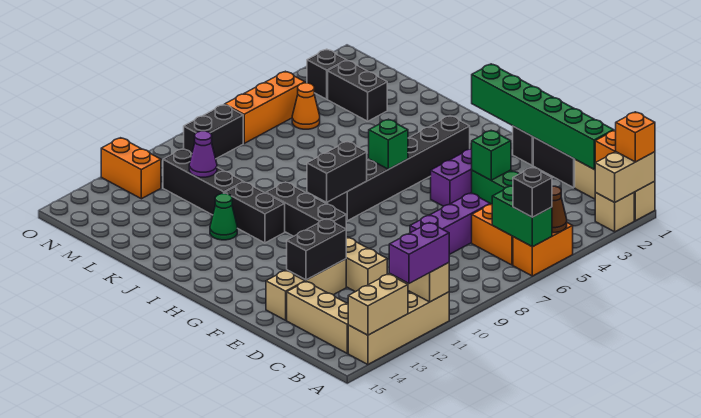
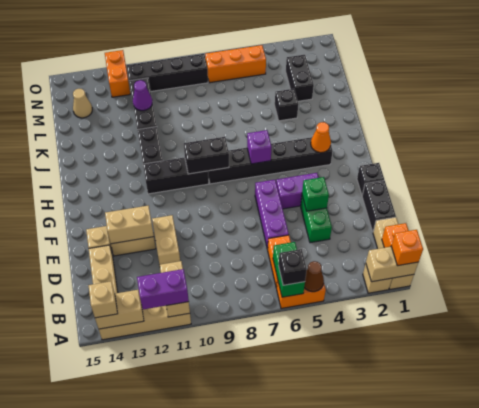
none -> tan 1x1 brick [89,281,118,318]
green 1x6 brick [472,64,614,169] -> none
purple 1x3 brick [410,193,490,255] -> purple 1x3 brick turned to [255,180,289,250]
black 1x2 brick [287,219,346,280] -> tan 1x2 brick [105,206,154,244]
black 1x3 brick [266,182,346,236] -> black 1x3 brick turned to [143,157,209,194]
green 1x1 brick [369,119,408,169] -> purple 1x1 brick [247,130,272,164]
green 1x1 cone [210,194,237,240] -> none
orange 1x1 cone [292,83,320,129] -> orange 1x1 cone moved to [311,122,331,153]
none -> tan 1x1 cone [73,89,92,118]
black 1x1 brick [307,49,346,99] -> black 1x1 brick moved to [275,89,298,121]
black 1x2 brick [184,105,243,159] -> black 1x4 brick [127,54,208,91]

